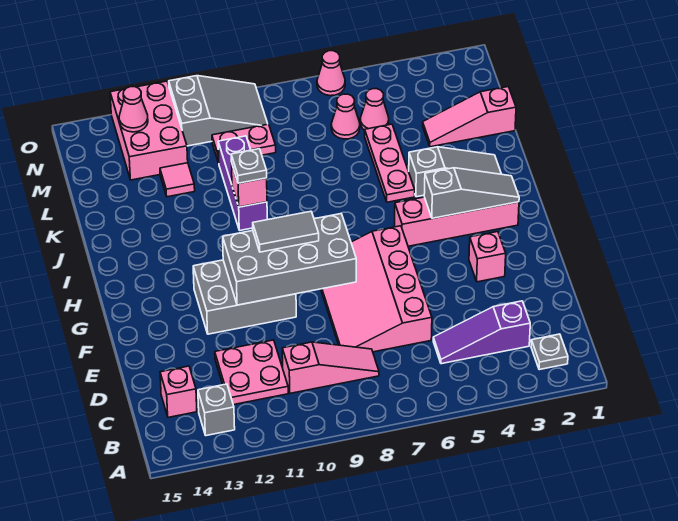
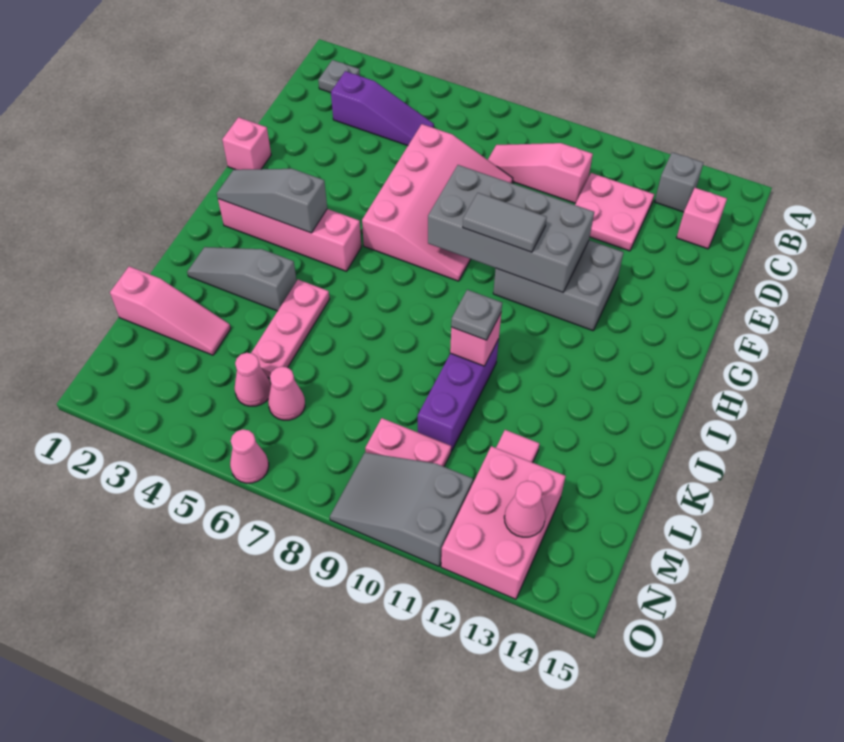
pink 1x1 brick [469,232,506,282] -> pink 1x1 brick moved to [222,117,271,170]

